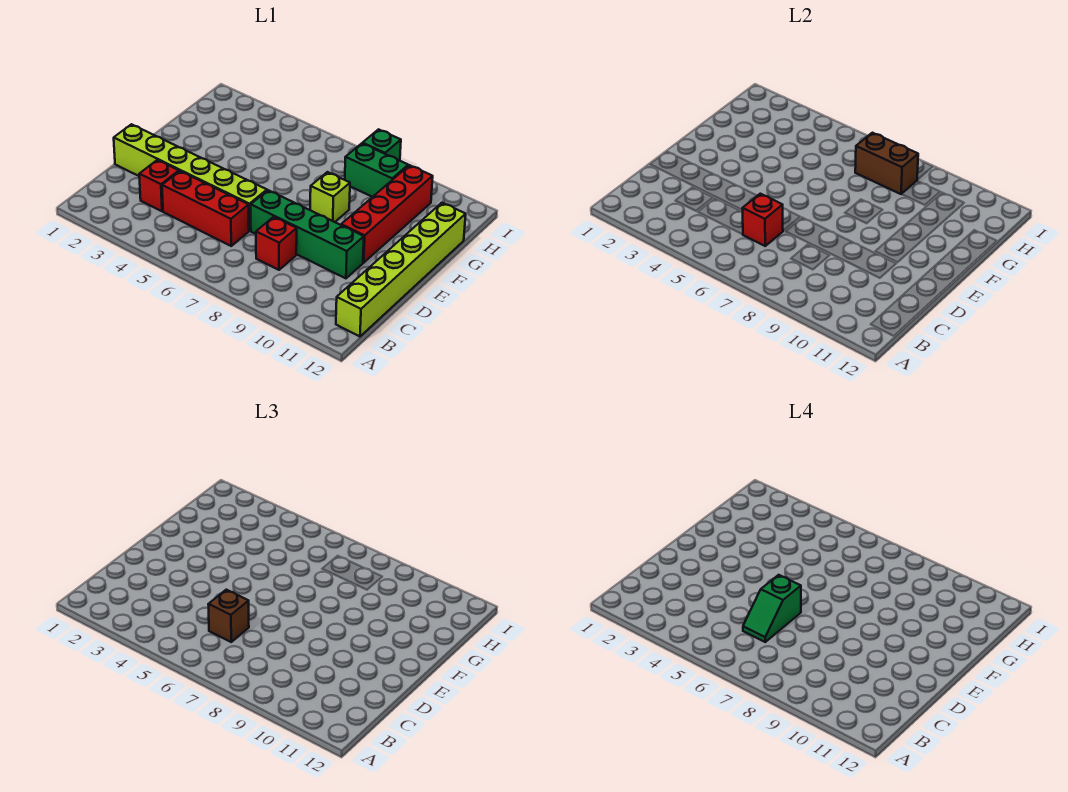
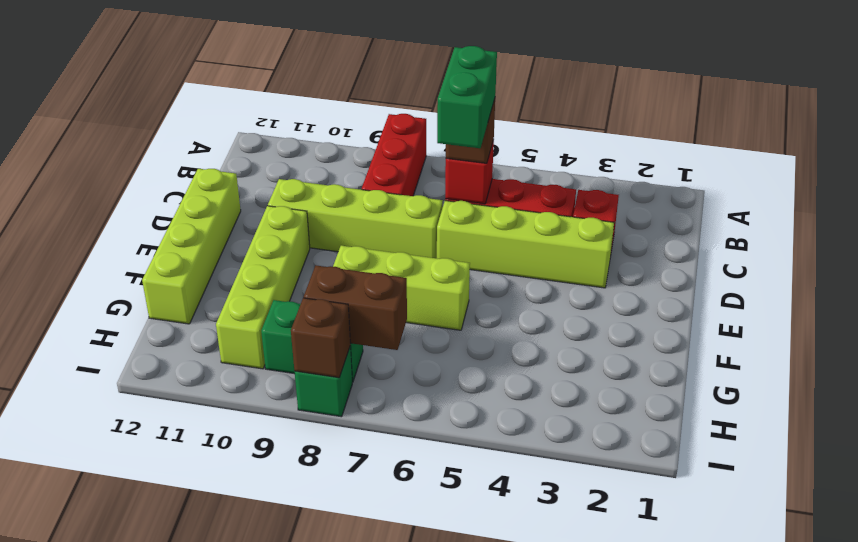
lime 1x6 brick [336,203,466,337] -> lime 1x4 brick [142,169,241,324]
green 1x2 slope [743,575,801,642] -> green 1x2 brick [437,46,497,148]
red 1x1 brick [256,217,297,270] -> red 1x3 brick [362,114,426,196]
lime 1x6 brick [114,124,267,231] -> lime 1x4 brick [437,201,614,288]
green 1x4 brick [251,190,364,278] -> lime 1x4 brick [268,179,443,258]
red 1x4 brick [341,165,433,263] -> lime 1x4 brick [216,206,310,369]
lime 1x1 brick [310,172,350,222] -> lime 1x3 brick [333,246,470,330]
none -> brown 1x1 brick [291,298,351,378]

